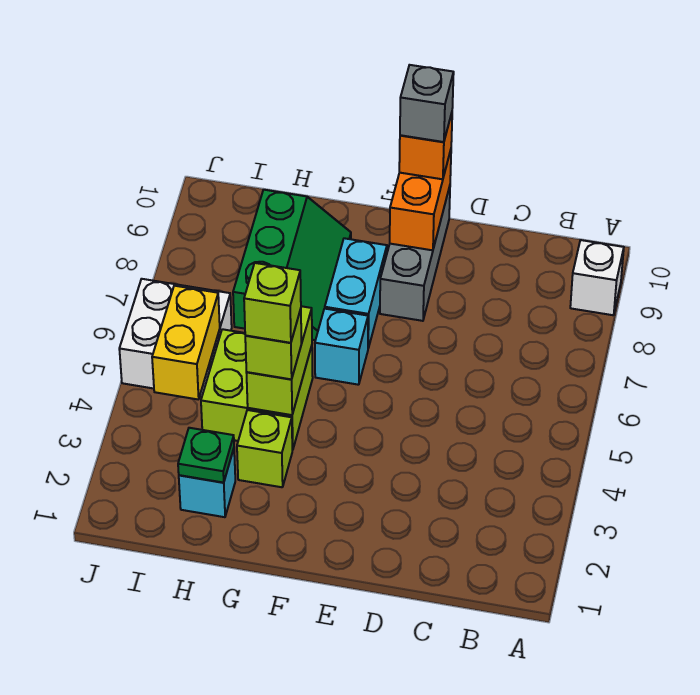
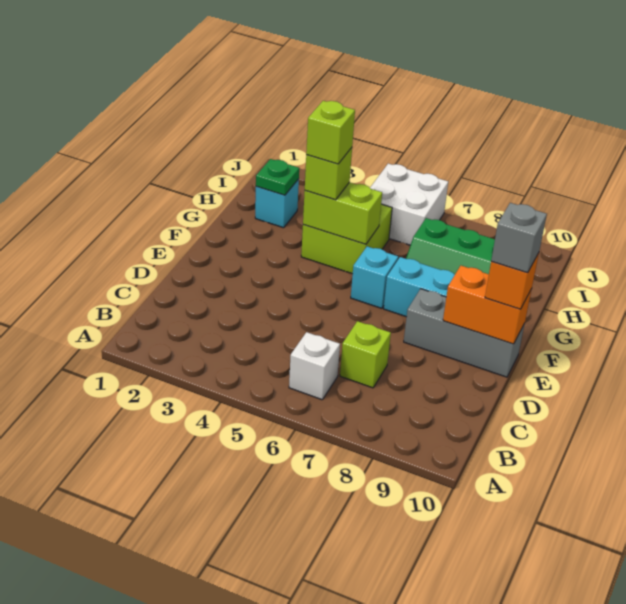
white 1x1 brick [570,240,624,315] -> white 1x1 brick moved to [289,332,340,400]
lime 1x1 brick [237,410,292,487] -> lime 1x1 brick moved to [340,321,391,388]
yellow 1x2 brick [152,286,220,399] -> none

